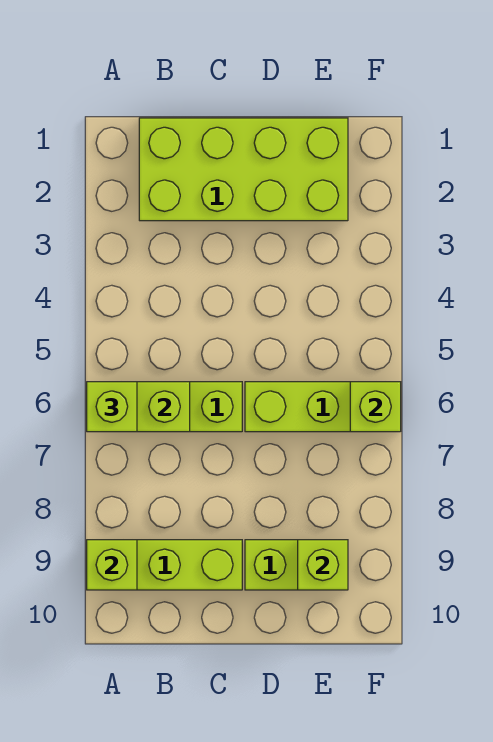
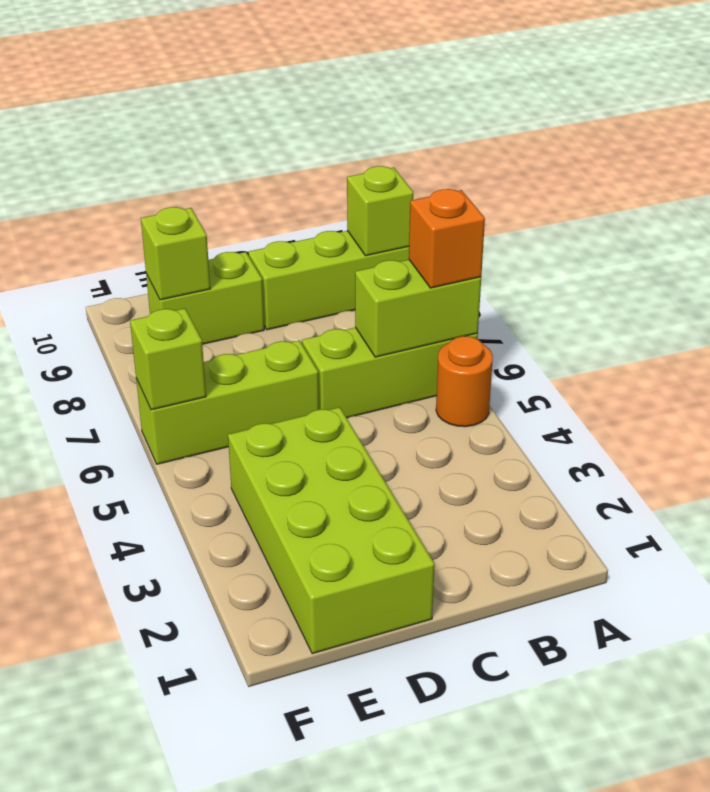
none -> orange 1x1 round brick [436,336,493,427]
lime 1x1 brick [87,382,137,432] -> orange 1x1 brick [409,189,485,288]
lime 2x4 brick [139,118,348,221] -> lime 2x4 brick turned to [228,407,435,654]

